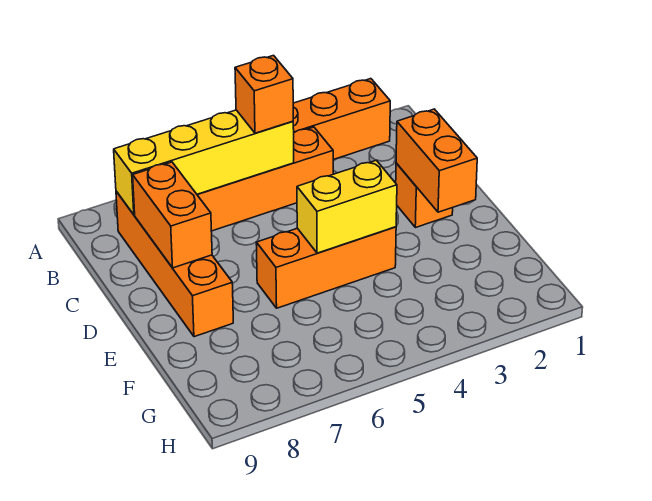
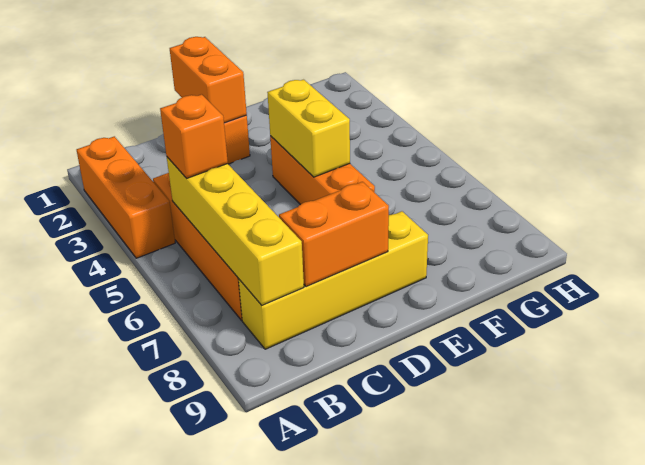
orange 1x4 brick [116,191,233,337] -> yellow 1x4 brick [239,211,428,349]
orange 1x2 brick [396,109,477,212] -> orange 1x2 brick turned to [170,37,247,123]

